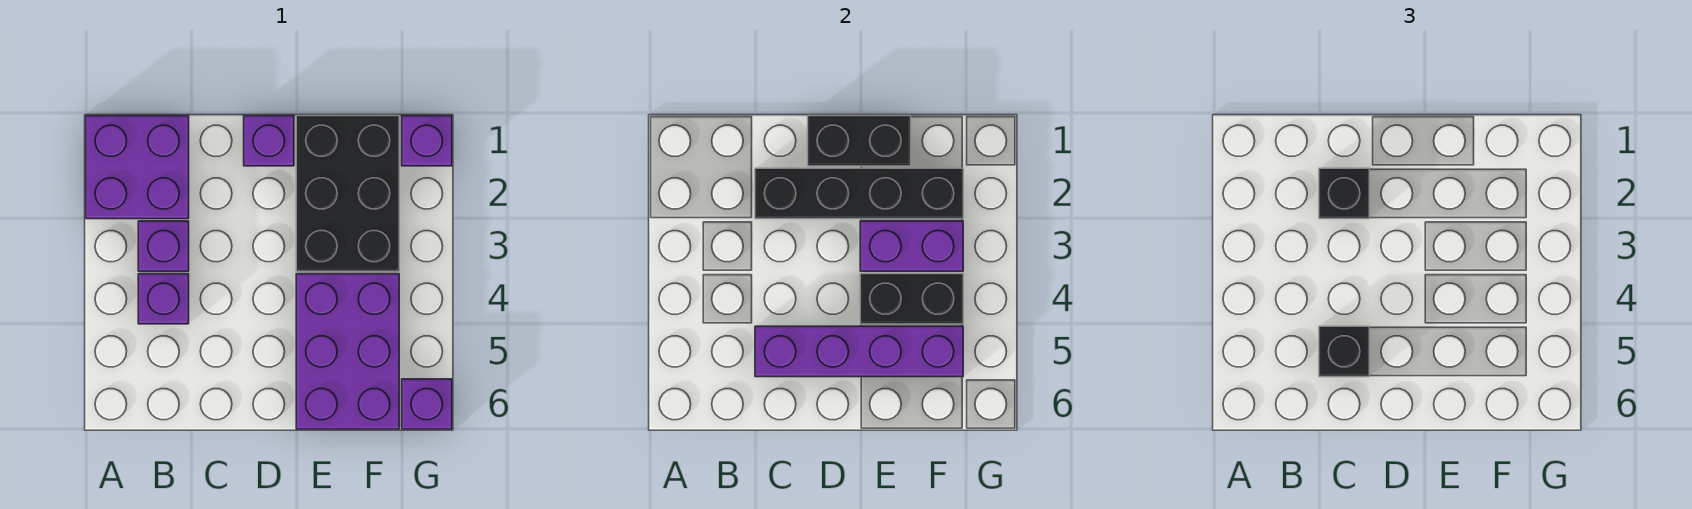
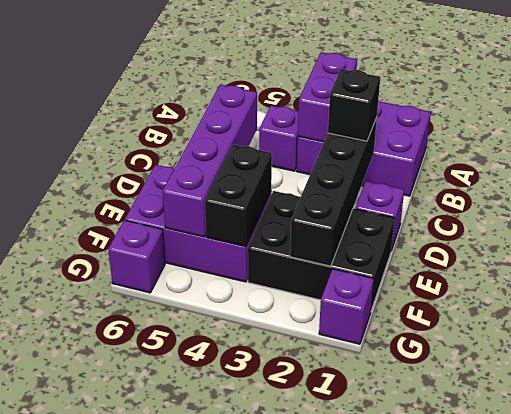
black 1x1 brick [1319,326,1369,377] -> none
black 1x2 brick [808,116,911,166] -> none
purple 1x2 brick [860,221,963,271] -> purple 1x2 brick moved to [298,52,357,142]

